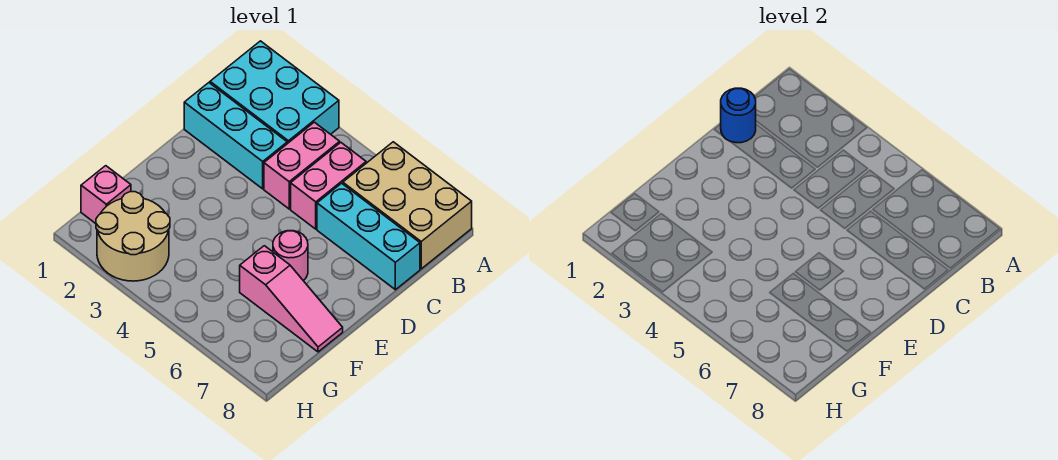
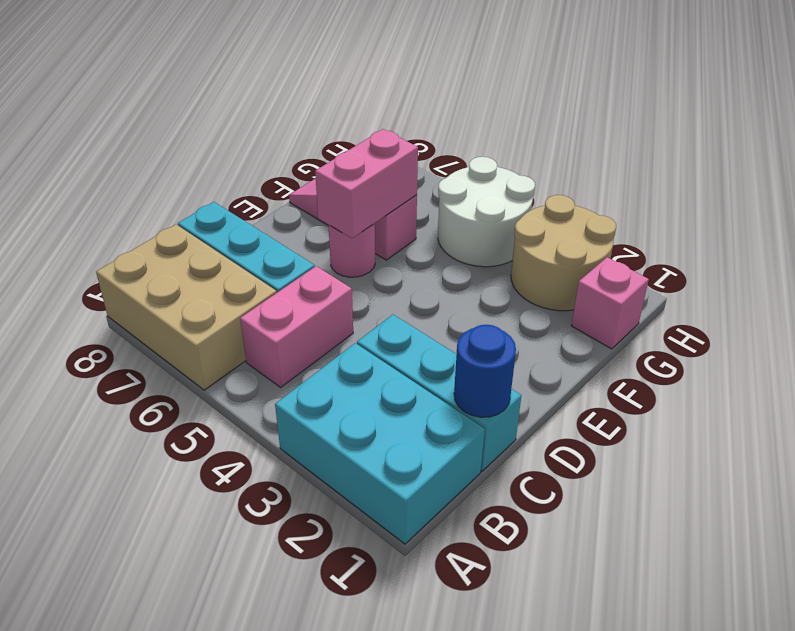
pink 1x2 brick [264,122,340,209] -> pink 1x2 brick moved to [315,129,418,238]
none -> white 2x2 round brick [438,157,535,267]

